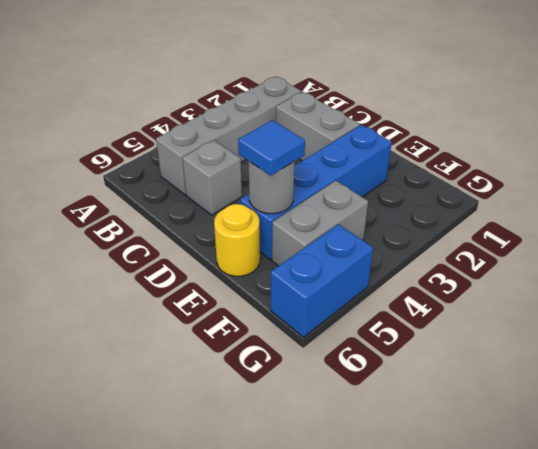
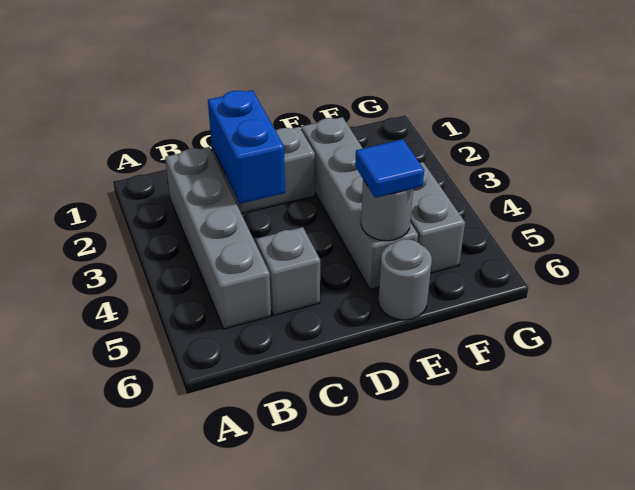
blue 1x4 brick [240,125,392,260] -> grey 1x4 brick [301,117,418,290]
yellow 1x1 round brick [214,204,260,276] -> grey 1x1 round brick [378,239,432,320]
blue 1x2 brick [271,224,373,337] -> blue 1x2 brick moved to [208,90,285,204]

